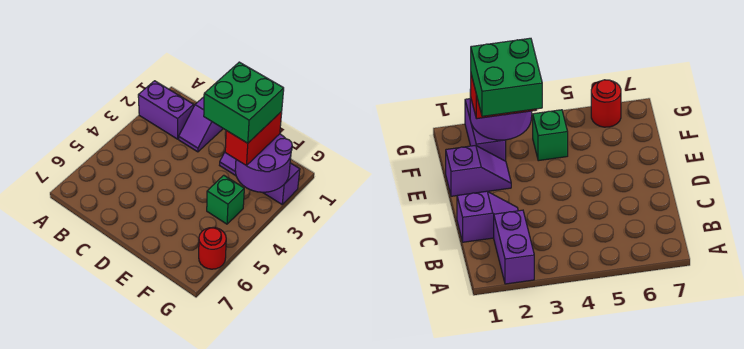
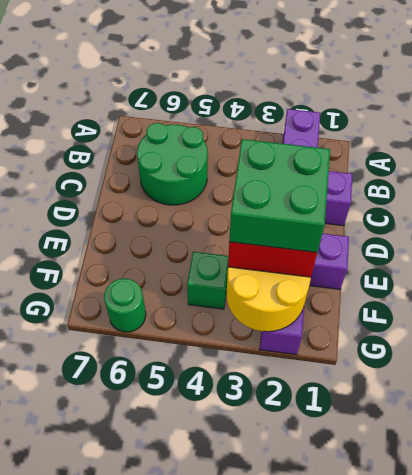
none -> green 2x2 round brick [137,123,208,205]
purple 2x2 round brick [235,134,292,192] -> yellow 2x2 round brick [226,267,311,332]
red 1x1 round brick [199,227,226,269] -> green 1x1 round brick [104,279,146,332]

